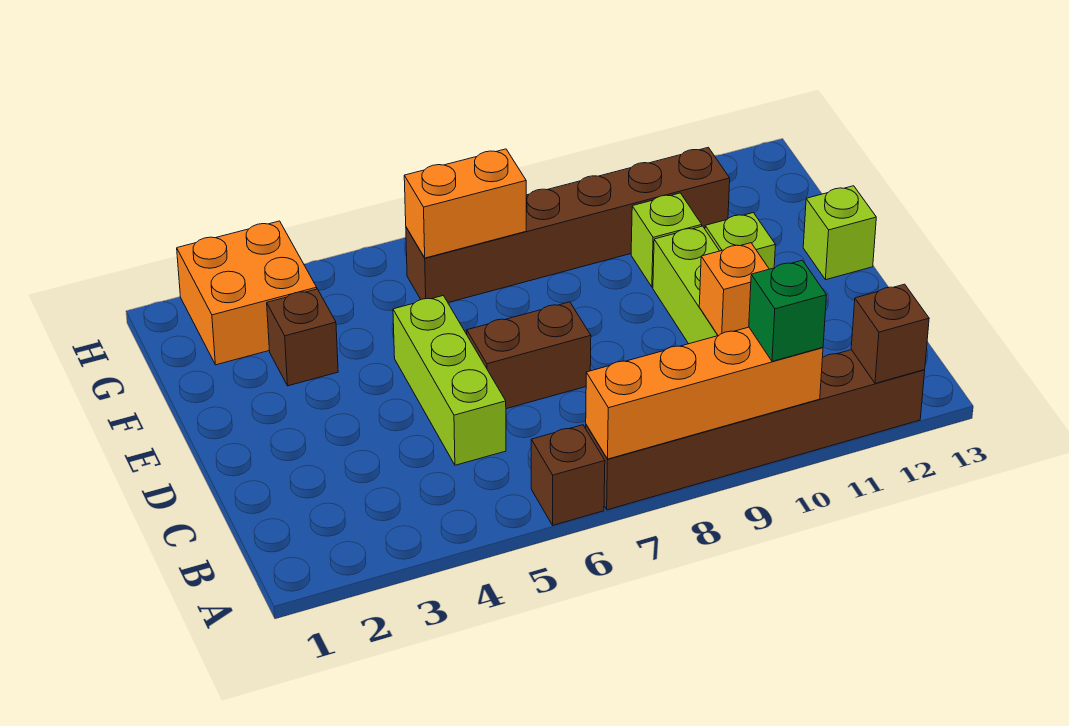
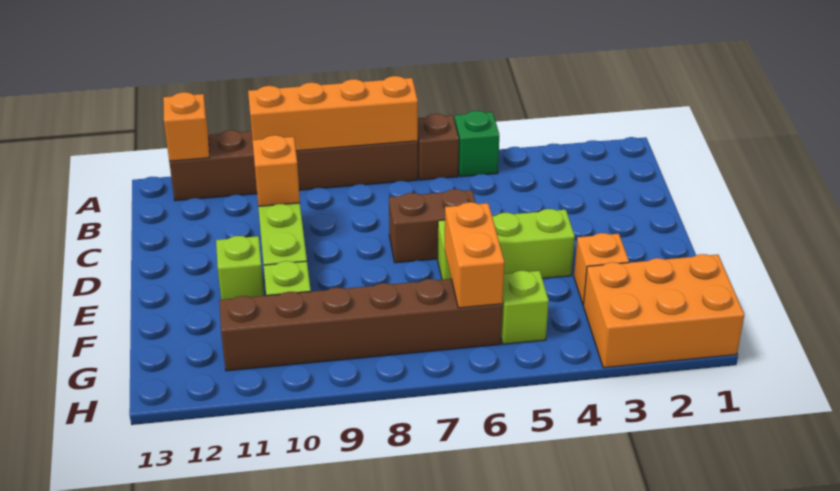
green 1x1 brick [749,260,826,361] -> green 1x1 brick moved to [455,111,499,177]
brown 1x1 brick [851,284,929,383] -> orange 1x1 brick [163,92,210,161]
lime 1x3 brick [393,296,506,465] -> lime 1x3 brick turned to [438,209,575,280]
lime 1x1 brick [803,186,876,280] -> lime 1x1 brick moved to [501,271,549,344]
brown 1x1 brick [267,289,338,386] -> orange 1x1 brick [574,233,629,305]
orange 2x2 brick [177,221,317,365] -> orange 2x3 brick [583,254,744,368]
orange 1x2 brick [404,149,526,258] -> orange 1x2 brick turned to [445,202,504,308]

